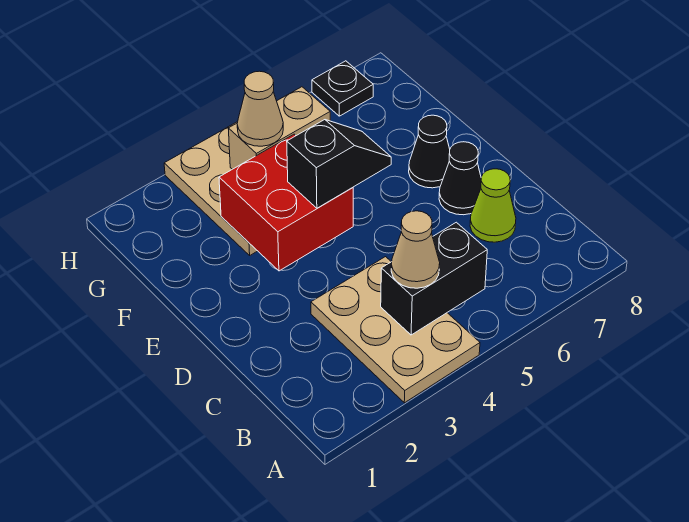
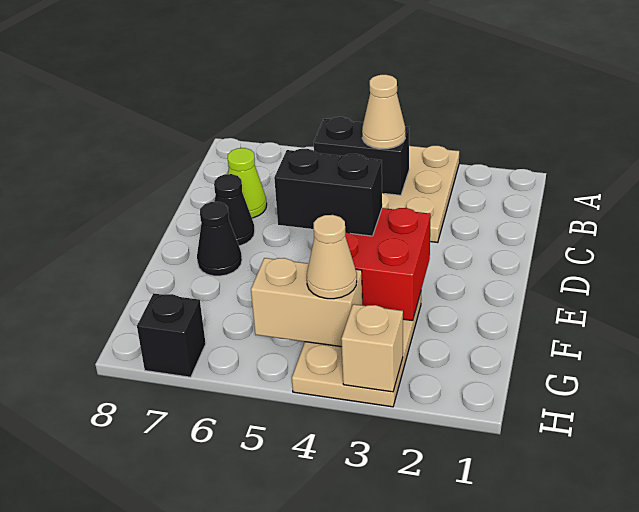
black 1x2 slope [287,120,391,208] -> black 1x2 brick [274,149,382,236]
none -> tan 1x1 brick [341,304,403,392]
black 1x1 plate [312,61,373,116] -> black 1x1 brick [137,294,206,377]

